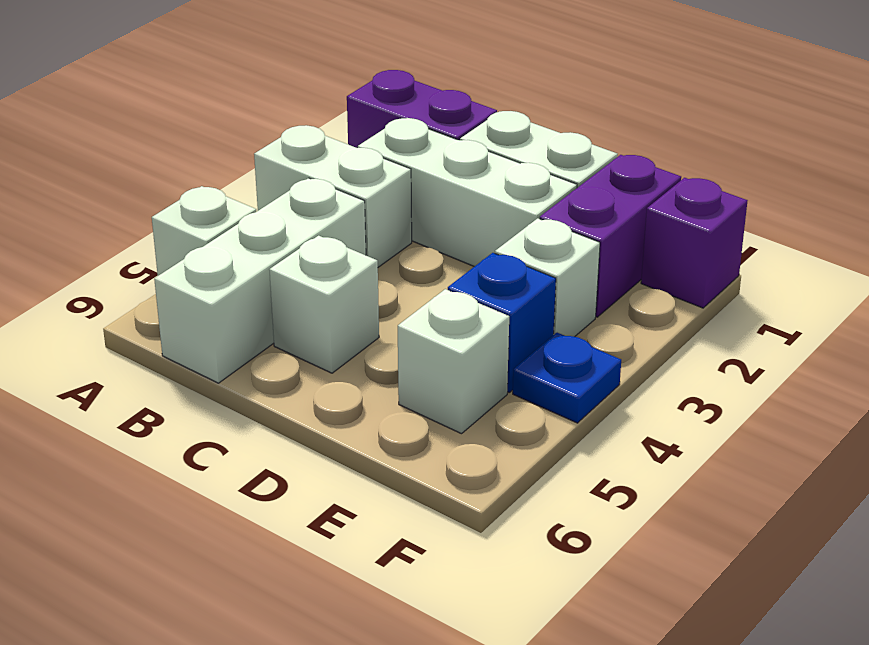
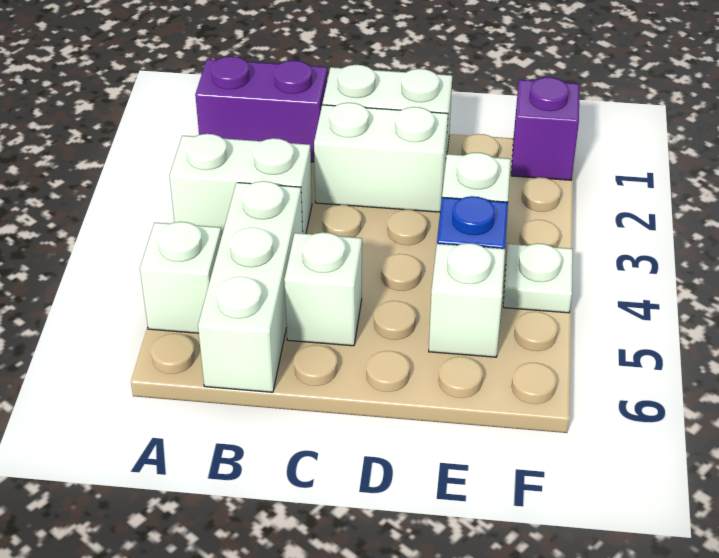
white 1x3 brick [358,118,577,267] -> white 1x2 brick [314,103,448,212]
purple 1x2 brick [540,155,681,317] -> none
blue 1x1 plate [513,333,621,423] -> white 1x1 plate [503,243,573,313]

